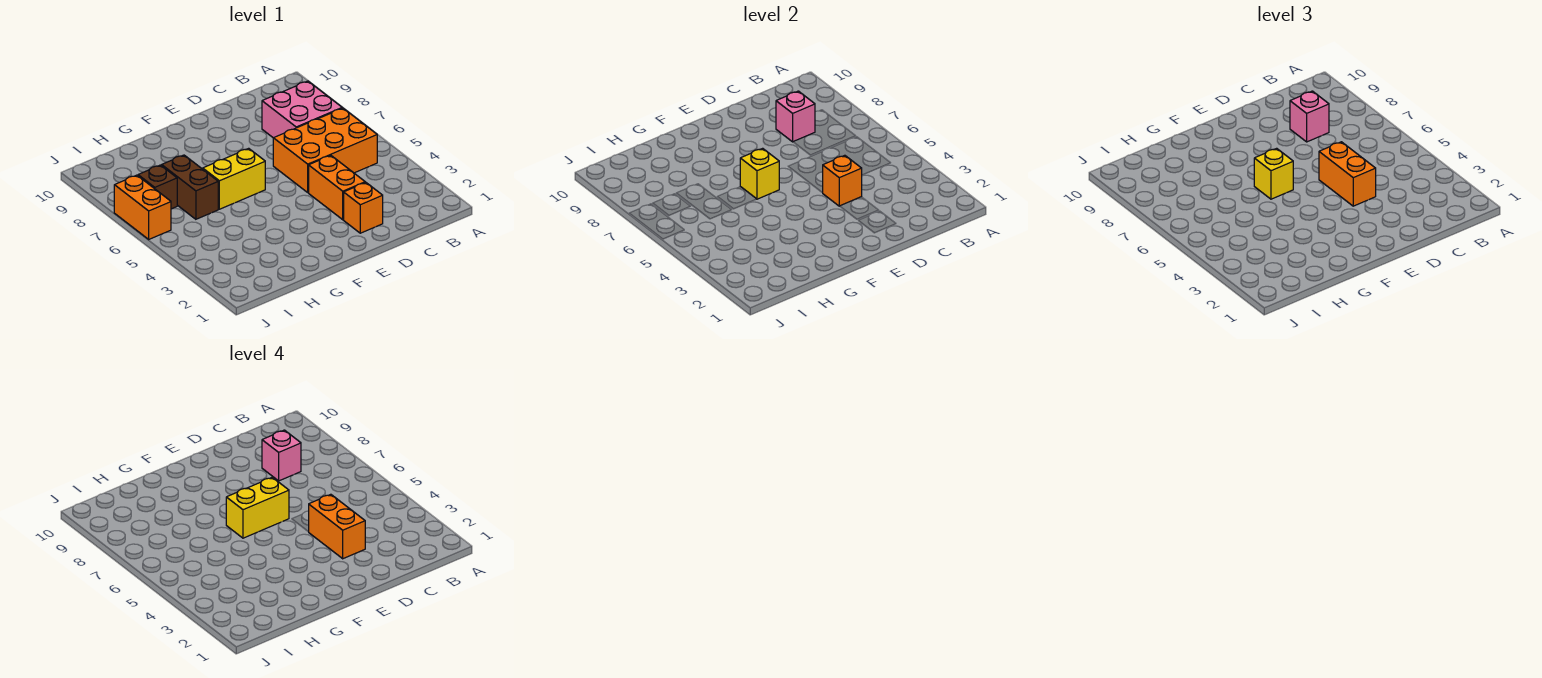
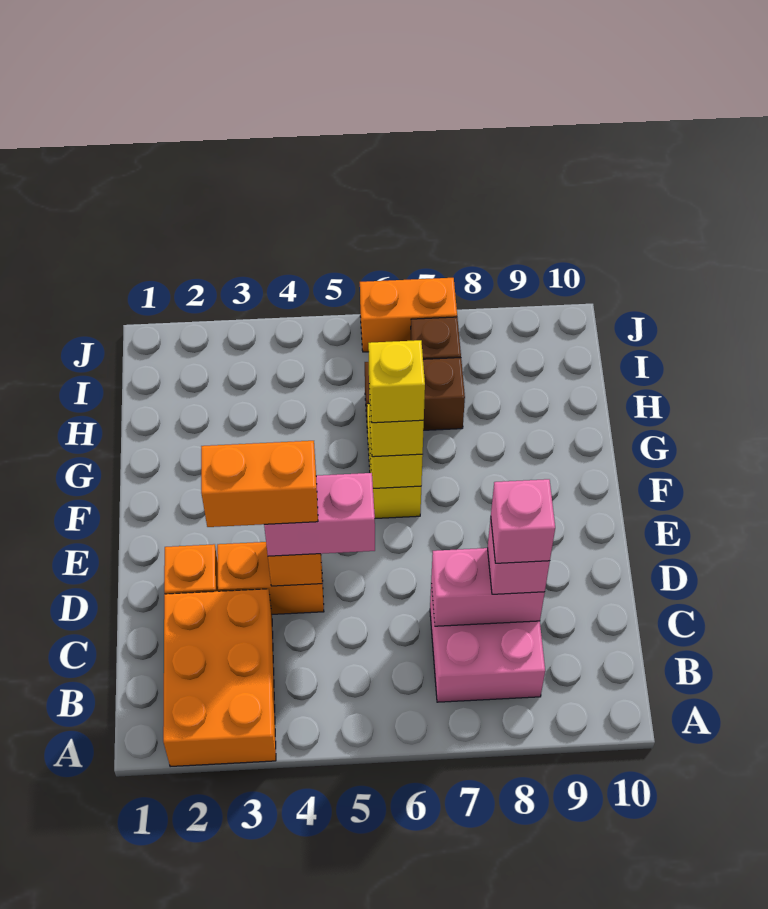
orange 2x3 brick [273,108,377,192] -> orange 2x3 brick moved to [163,589,276,767]
pink 1x1 brick [776,91,815,142] -> pink 1x2 brick [431,548,545,626]
orange 1x2 brick [1319,142,1376,206] -> pink 1x2 brick [264,473,375,556]
yellow 1x2 brick [226,477,289,538] -> yellow 1x1 brick [368,340,425,423]

